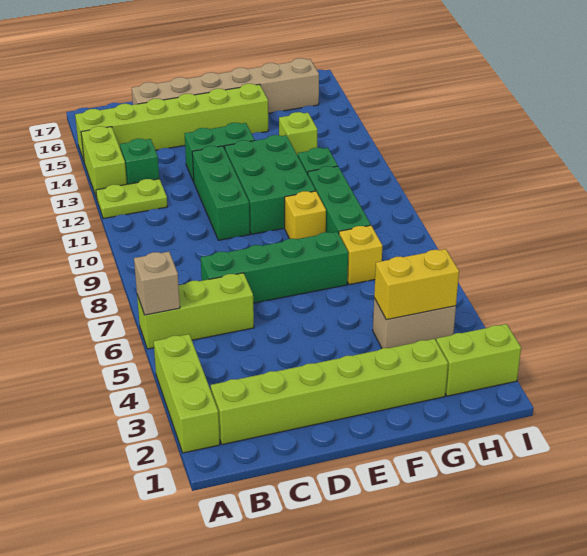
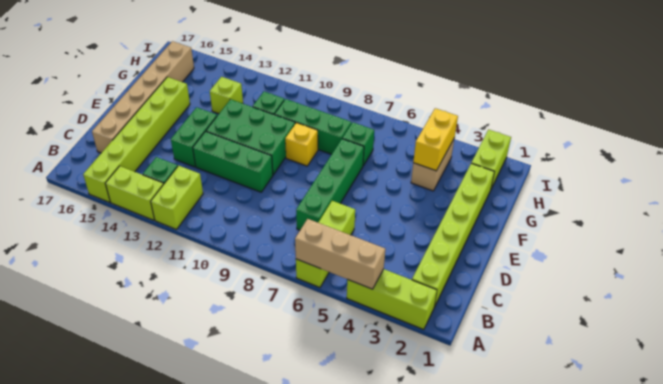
tan 1x1 brick [134,252,180,315] -> tan 1x3 brick [295,219,385,289]
lime 1x2 plate [96,179,167,219] -> lime 1x2 brick [151,166,203,229]
yellow 1x1 brick [339,225,382,285] -> green 1x1 brick [342,122,374,165]

